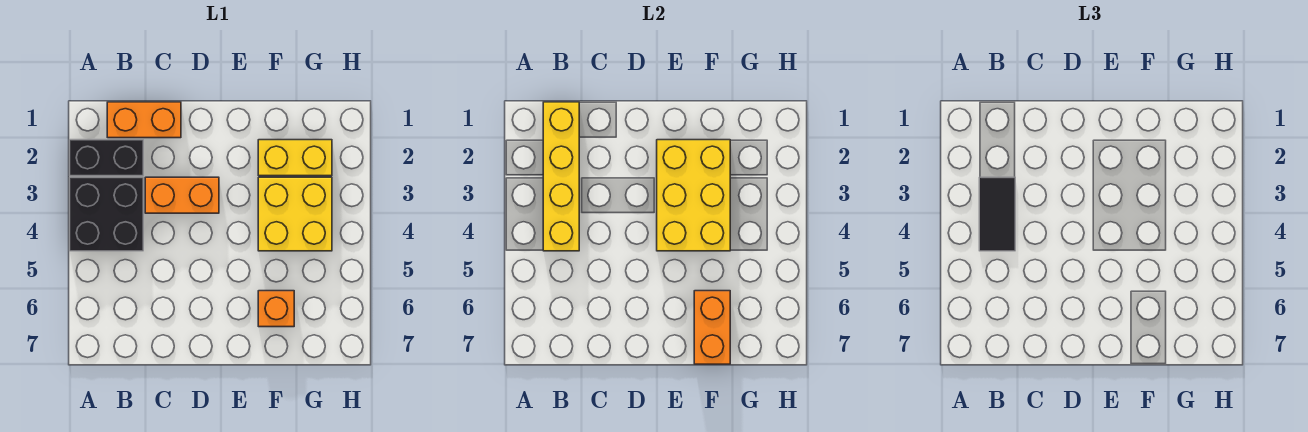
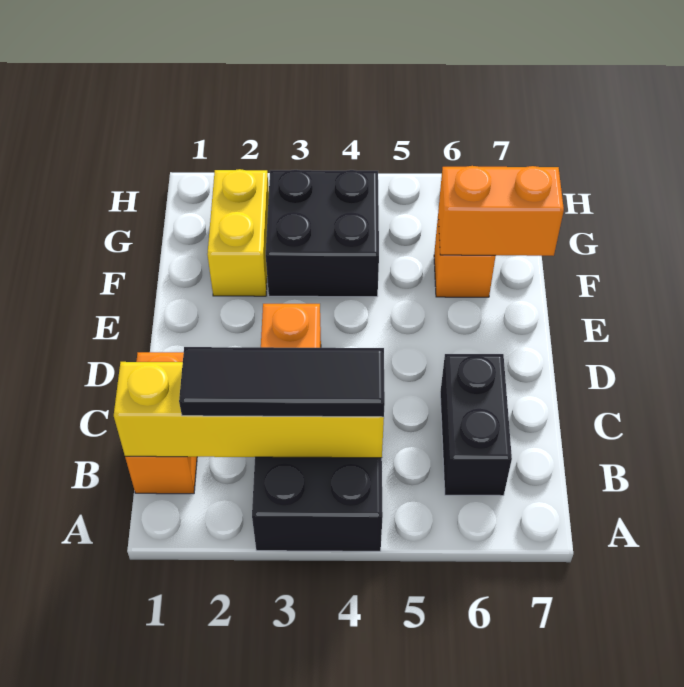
black 1x2 brick [70,140,143,176] -> black 1x2 brick moved to [440,354,512,496]
black 1x2 tile [979,177,1015,251] -> black 1x3 tile [179,347,385,417]
yellow 2x3 brick [657,140,730,251] -> none
yellow 2x2 brick [258,177,332,251] -> black 2x2 brick [266,170,379,297]

